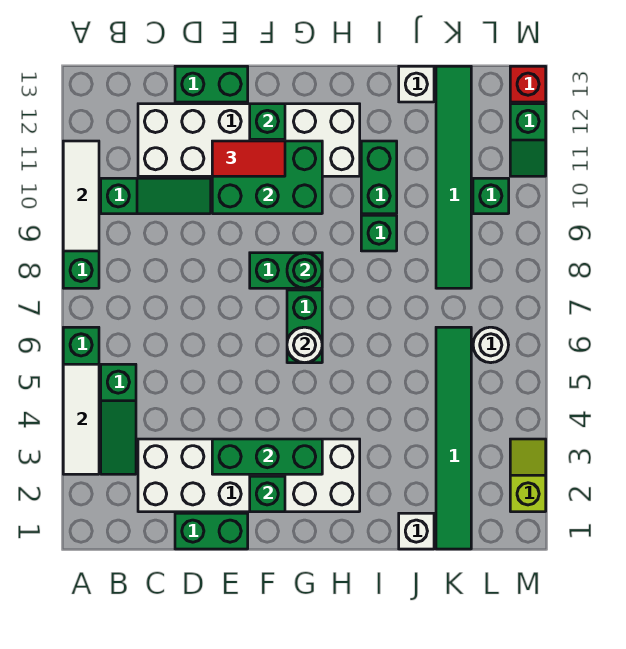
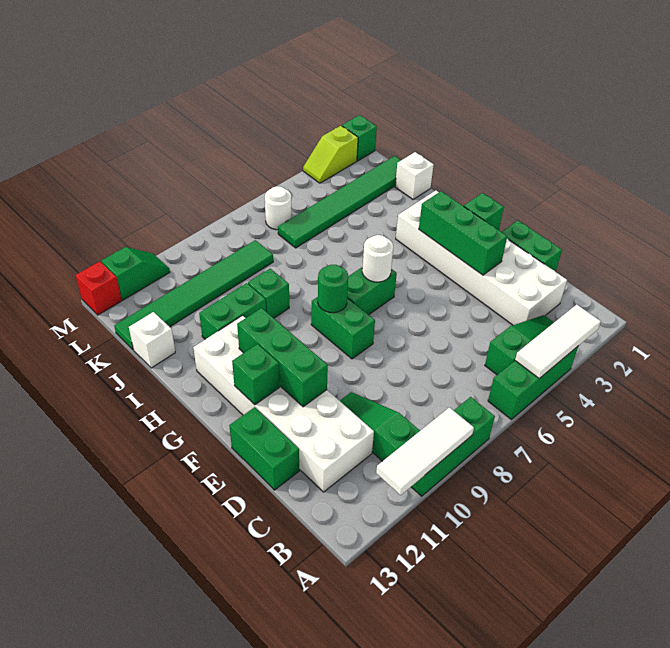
green 2x3 brick [212,141,322,214] -> green 1x3 brick [237,308,328,407]
red 1x2 tile [212,141,285,176] -> none
green 1x1 brick [473,178,509,214] -> green 1x1 brick moved to [342,115,377,161]

